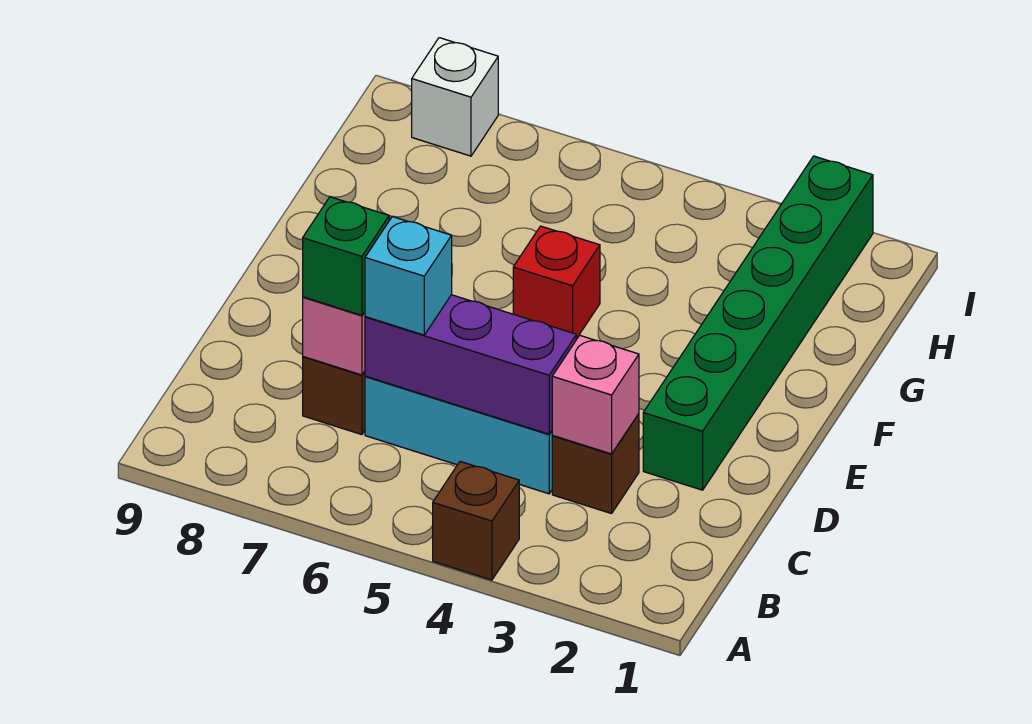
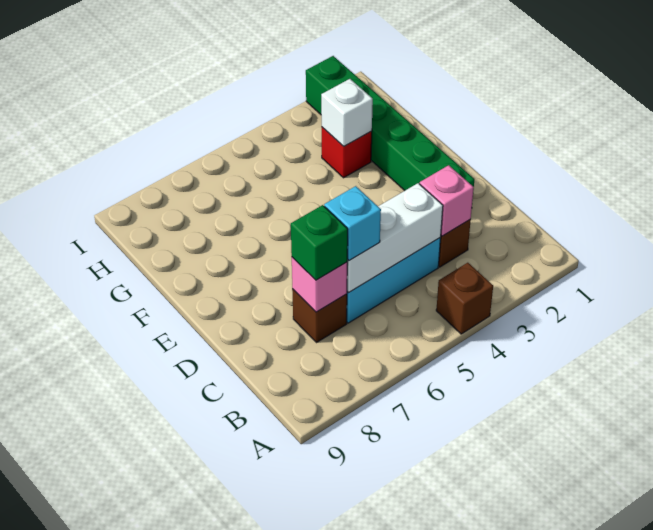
purple 1x3 brick [365,295,576,434] -> white 1x3 brick [347,183,443,293]
red 1x1 brick [513,226,600,339] -> red 1x1 brick moved to [322,127,372,178]
white 1x1 brick [412,38,498,156] -> white 1x1 brick moved to [321,79,373,146]

